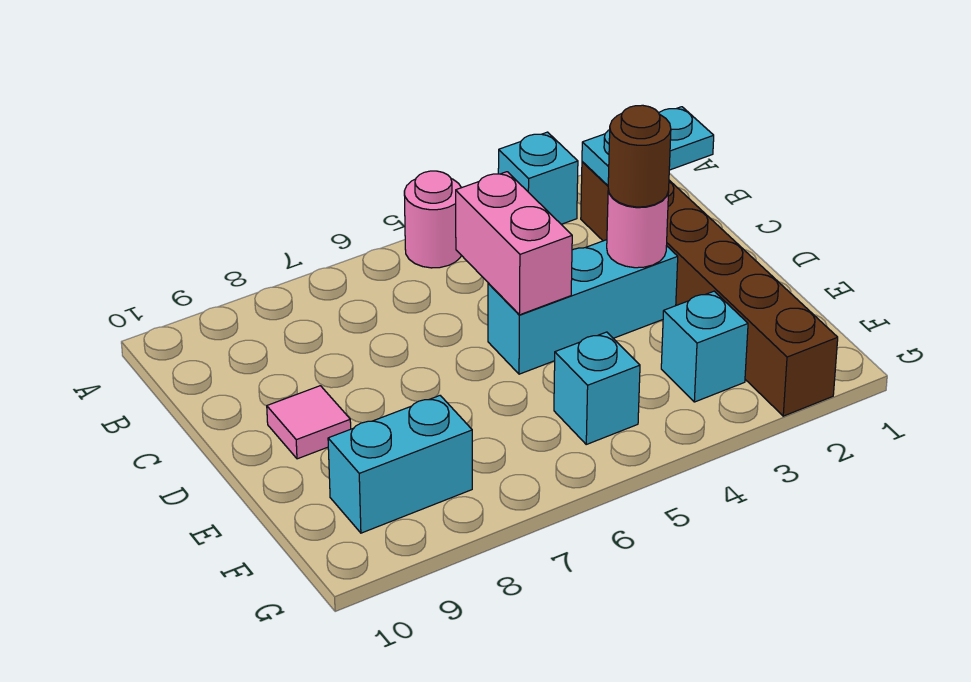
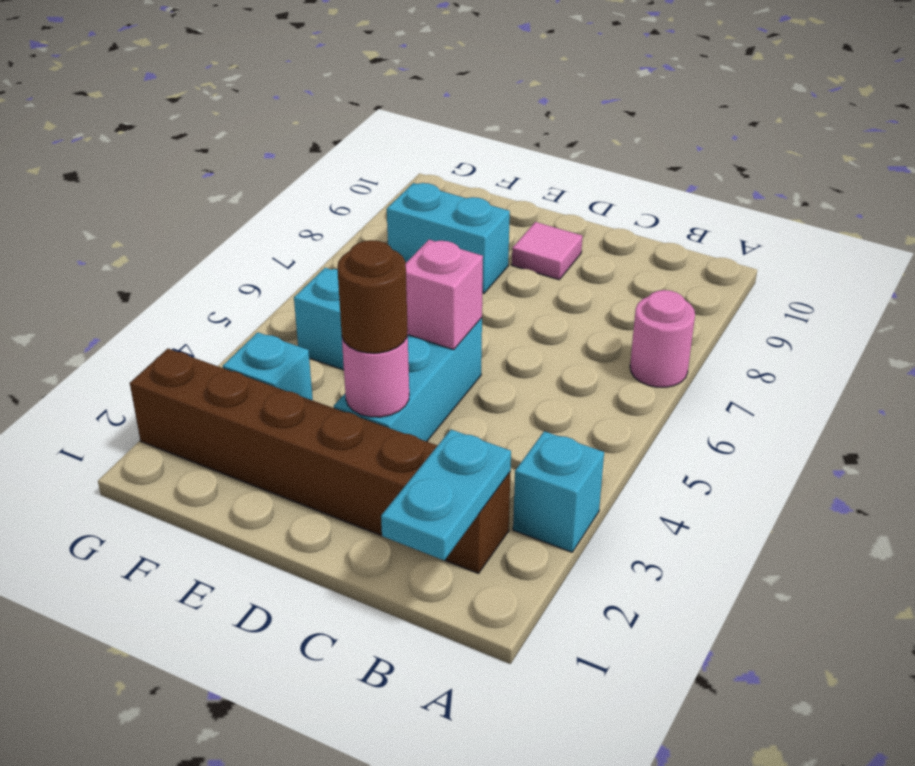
pink 1x1 round brick [404,171,461,268] -> pink 1x1 round brick moved to [630,290,695,387]
pink 1x2 brick [456,172,572,315] -> pink 1x1 brick [406,240,483,350]
cyan 1x2 brick [328,396,472,533] -> cyan 1x2 brick turned to [387,183,510,293]

